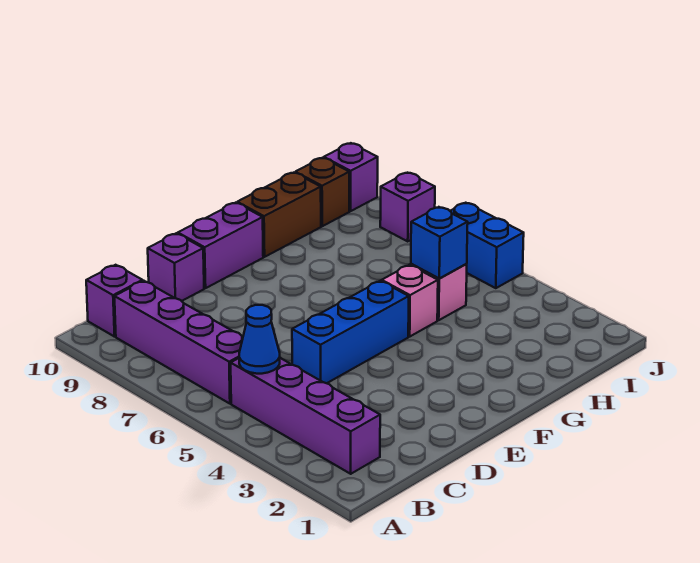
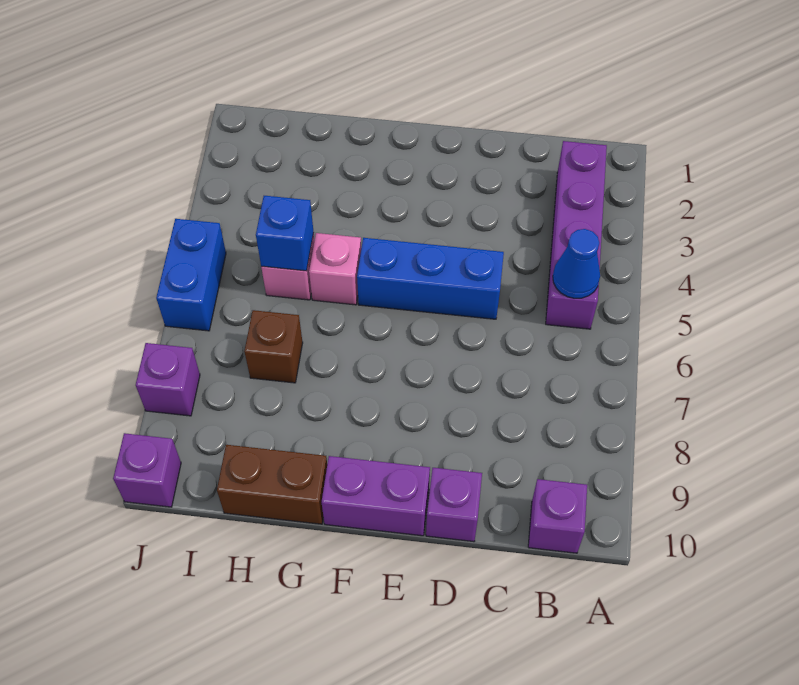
purple 1x4 brick [114,281,243,404] -> none
brown 1x1 brick [295,158,349,226] -> brown 1x1 brick moved to [244,310,303,383]

